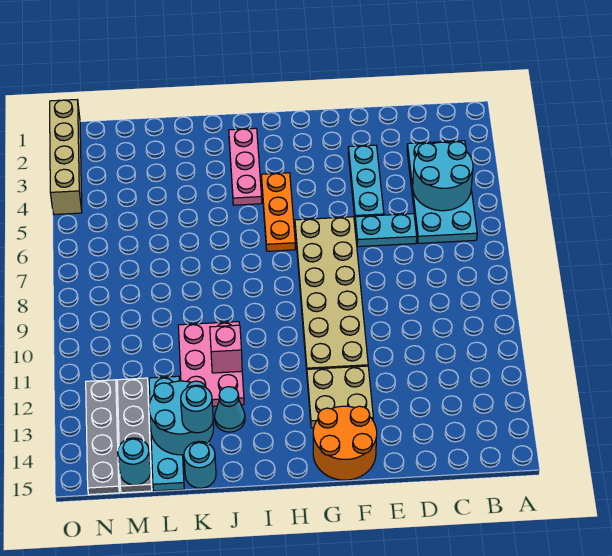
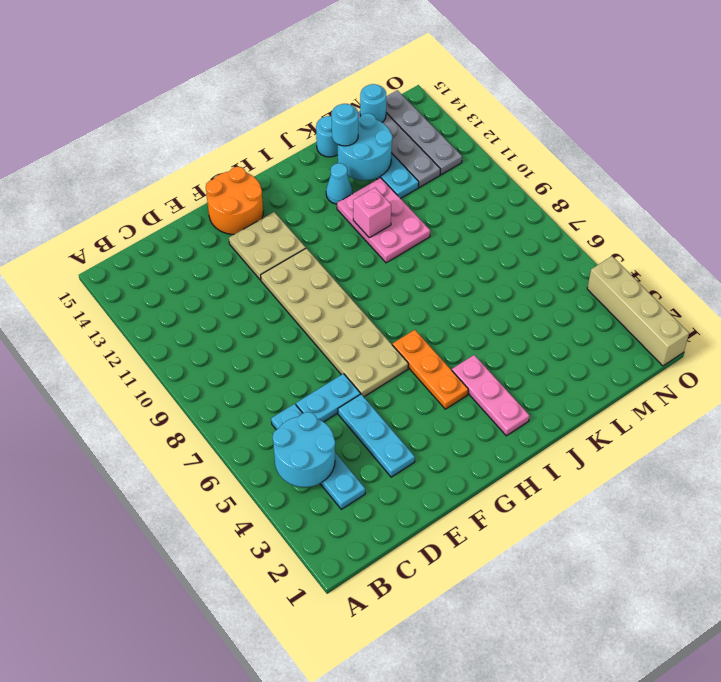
cyan 2x4 plate [407,141,477,243] -> cyan 1x4 plate [271,404,365,509]

